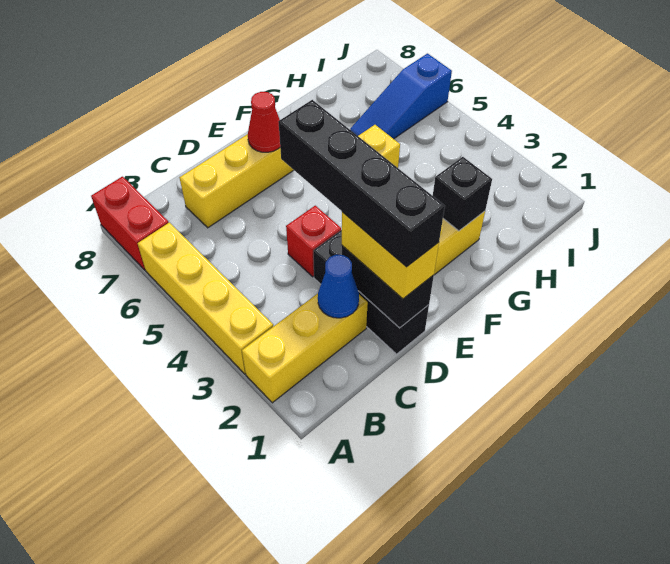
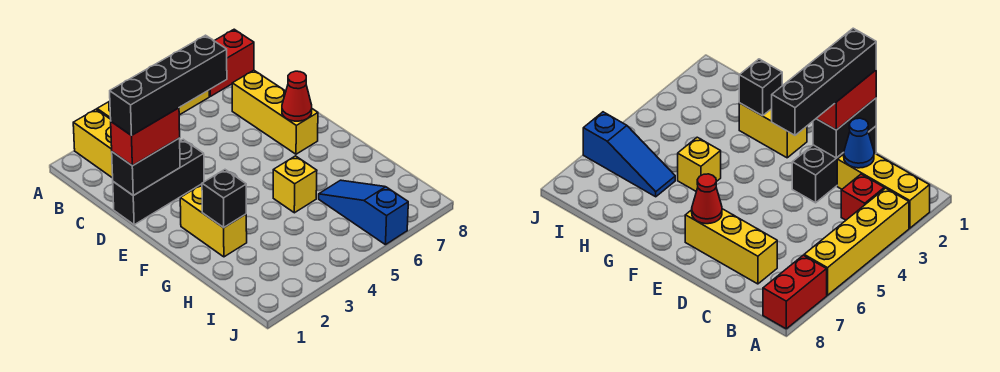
yellow 1x2 brick [342,212,439,299] -> red 1x2 brick [111,108,180,166]
red 1x1 brick [286,206,341,277] -> red 1x1 brick moved to [841,174,884,220]

